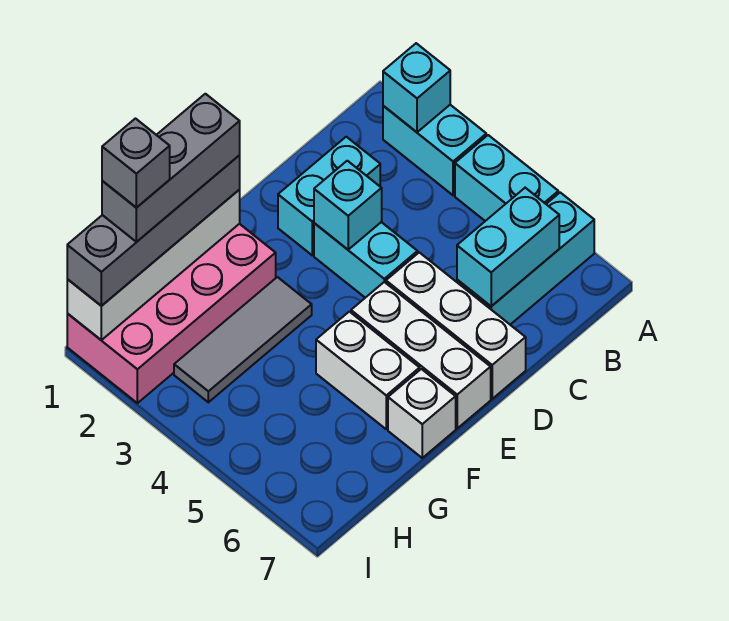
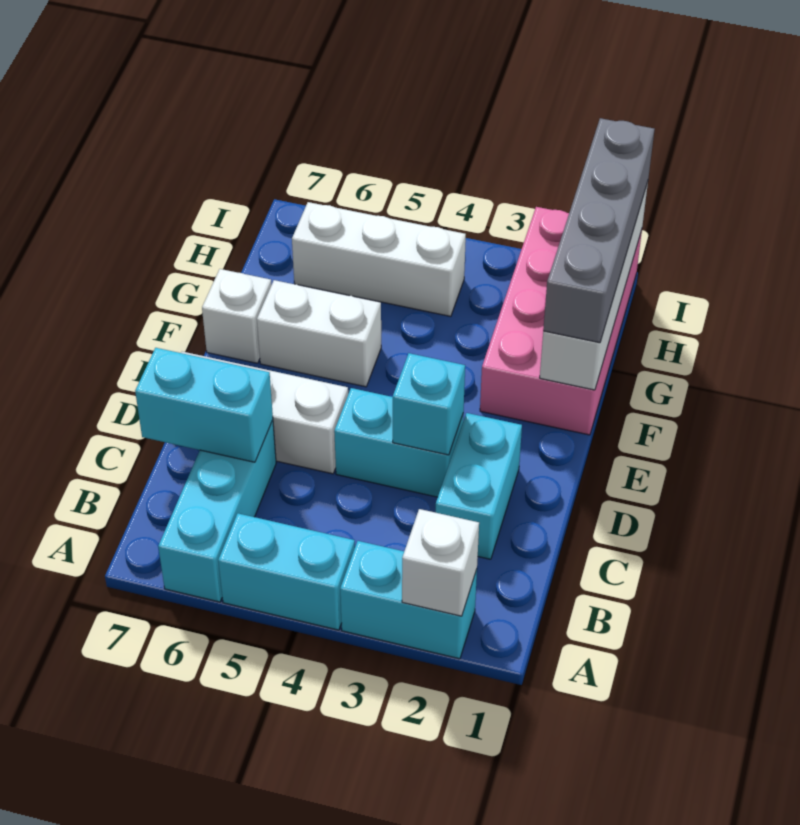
cyan 1x1 brick [383,43,450,132] -> white 1x1 brick [402,509,479,616]
cyan 1x2 brick [457,188,559,306] -> cyan 1x2 brick turned to [135,348,273,462]
white 1x3 brick [351,282,491,428] -> white 1x3 brick moved to [292,202,466,316]
grey 1x3 brick [102,94,240,242] -> none
grey 1x3 tile [174,277,312,402] -> none
grey 1x1 brick [102,119,170,208] -> none

